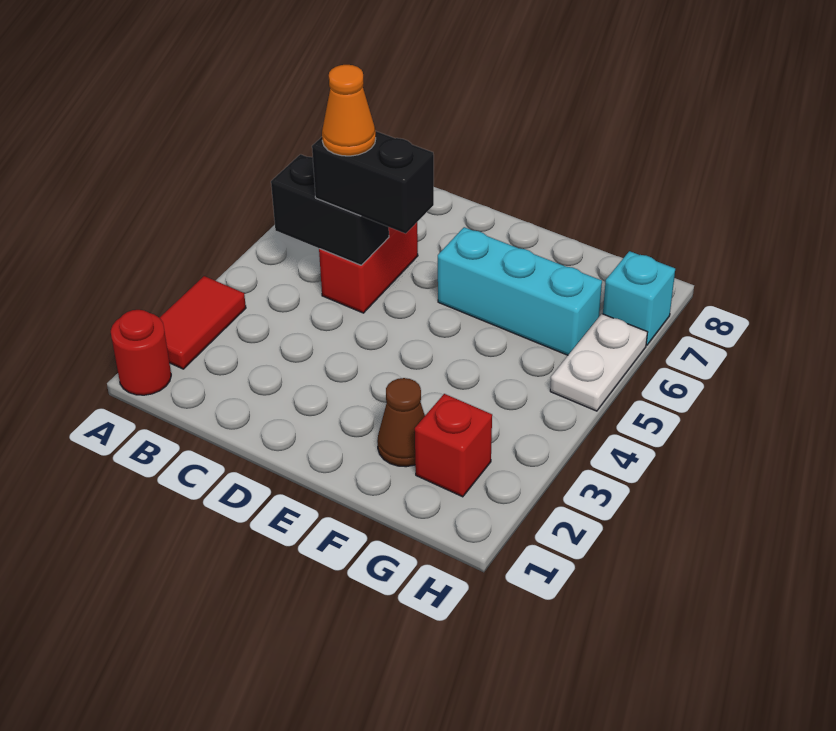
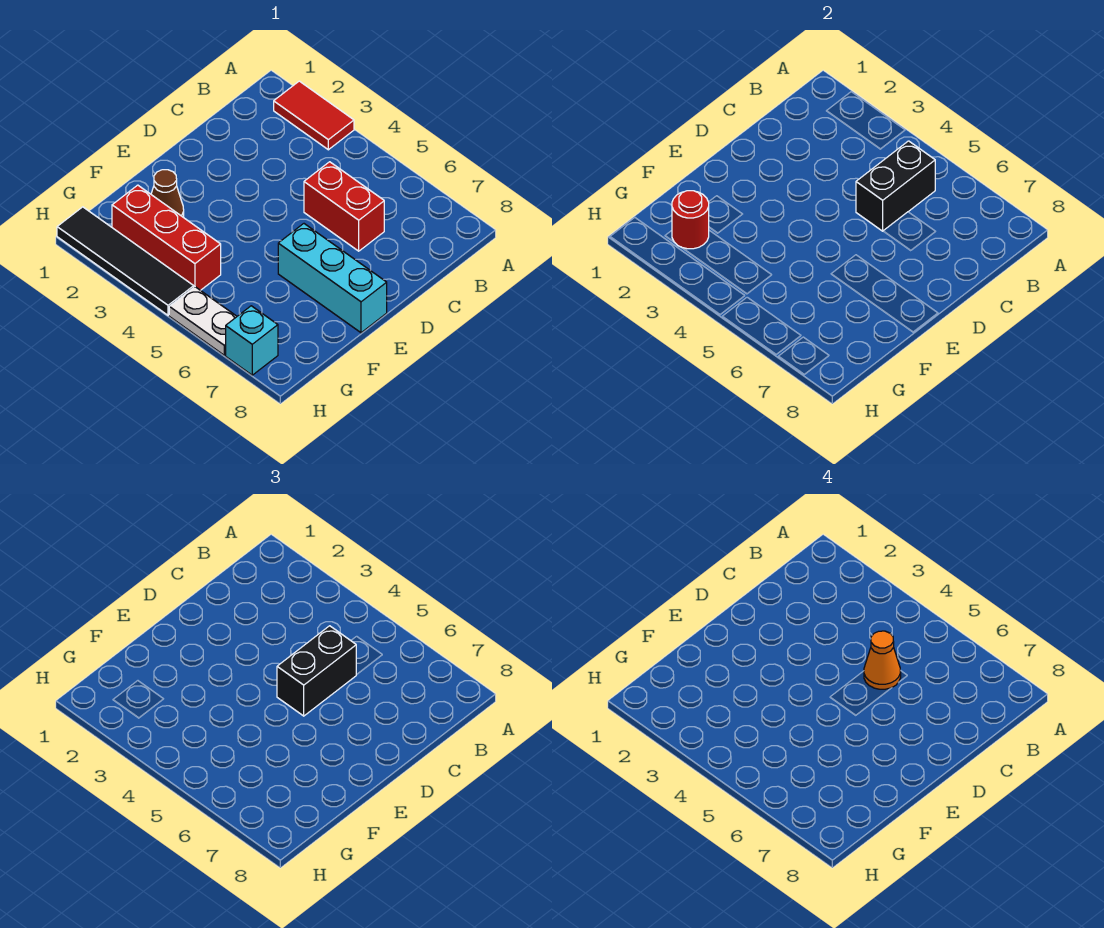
red 1x1 round brick [111,310,171,395] -> red 1x1 round brick moved to [672,191,709,249]
cyan 1x3 brick [438,227,602,355] -> cyan 1x3 brick turned to [278,224,387,333]
red 1x1 brick [415,394,492,497] -> red 1x3 brick [112,185,221,290]
none -> black 1x4 tile [57,207,194,315]

